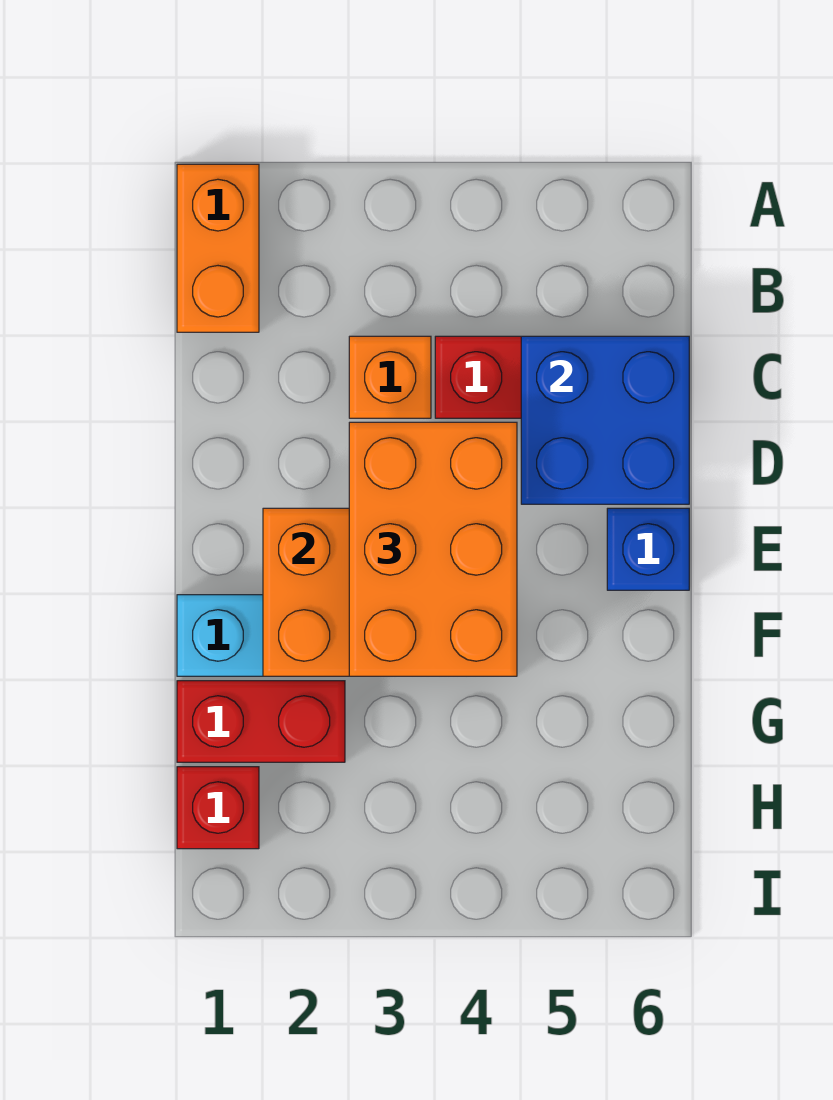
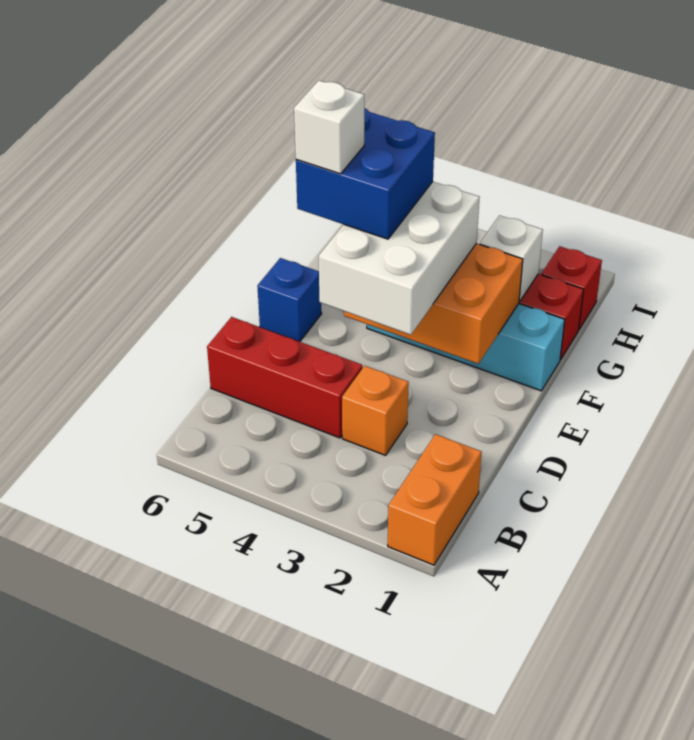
blue 2x2 brick [521,336,689,504] -> blue 2x2 brick moved to [296,108,435,239]
orange 2x3 brick [349,422,517,676] -> white 2x3 brick [319,182,480,335]
none -> white 1x1 brick [294,81,364,174]
none -> white 1x1 brick [480,215,543,302]

